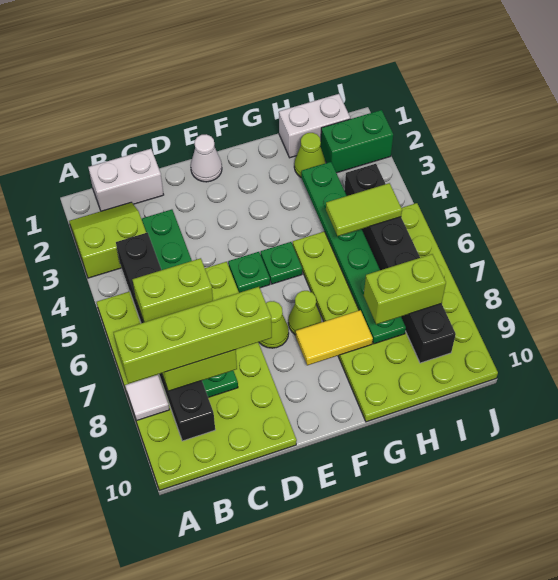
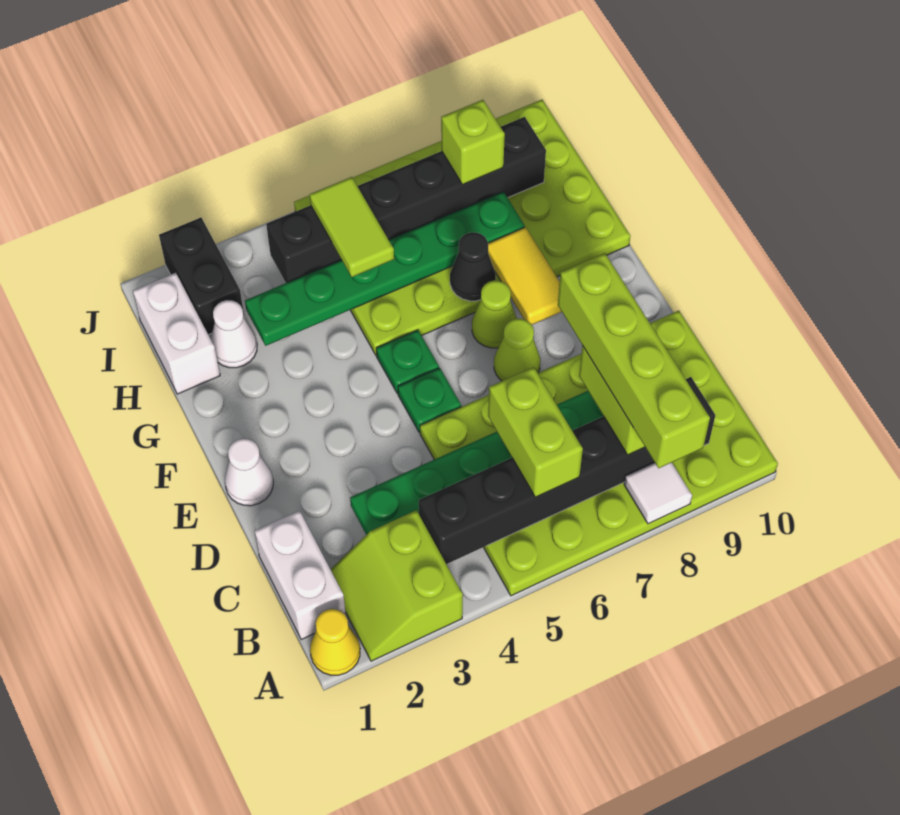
none -> yellow 1x1 cone [310,609,360,675]
none -> black 1x1 cone [450,232,496,301]
lime 1x1 cone [294,133,325,177] -> white 1x1 cone [211,300,257,368]
lime 1x2 brick [364,254,446,324] -> lime 1x1 brick [441,100,505,184]
green 1x2 brick [321,110,393,173] -> black 1x2 brick [159,218,245,335]

